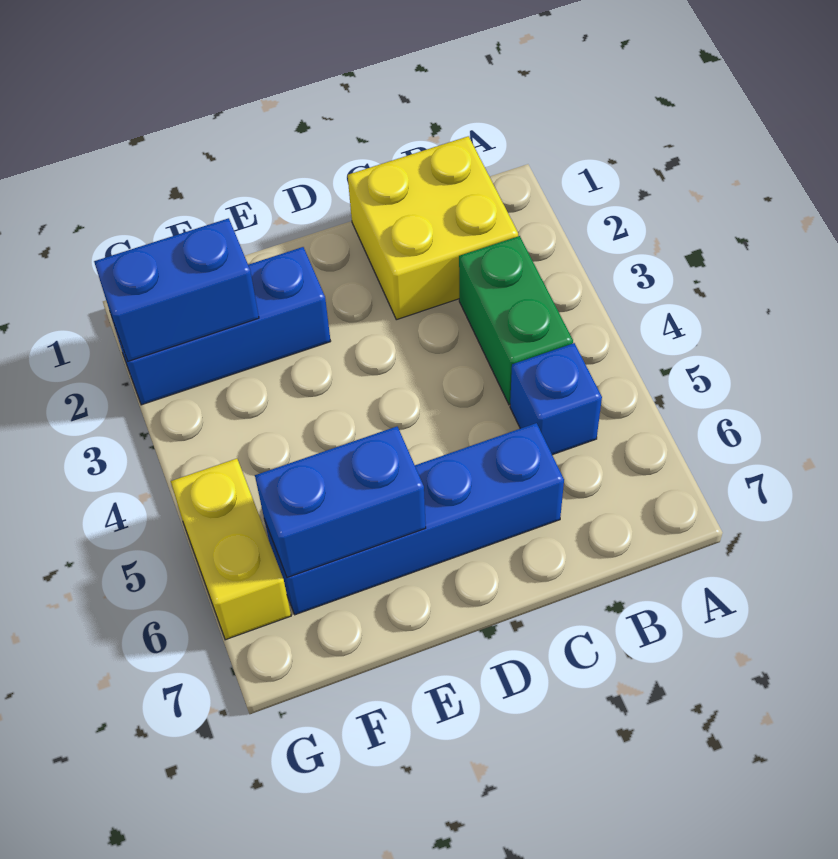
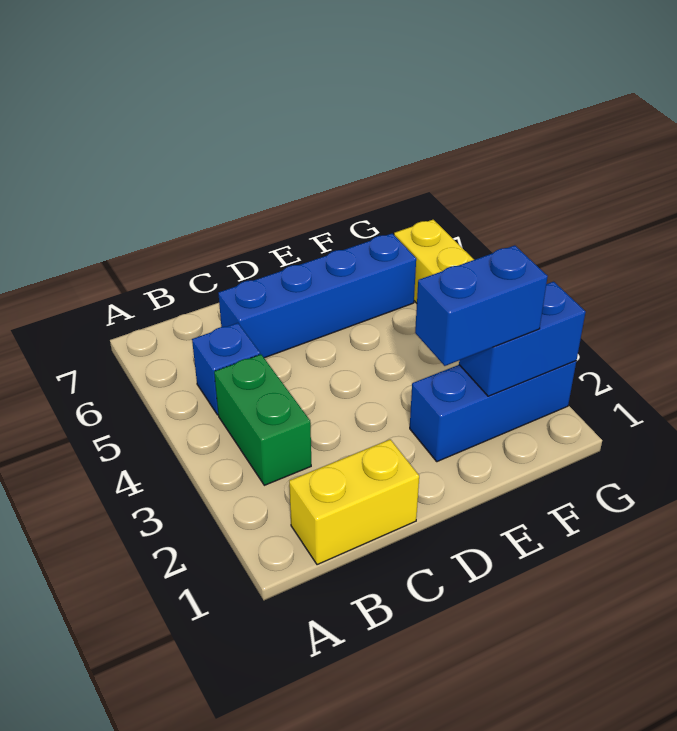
yellow 2x2 brick [348,136,518,320] -> yellow 1x2 brick [289,439,419,565]
blue 1x2 brick [255,427,426,578] -> blue 1x2 brick moved to [415,245,548,366]

